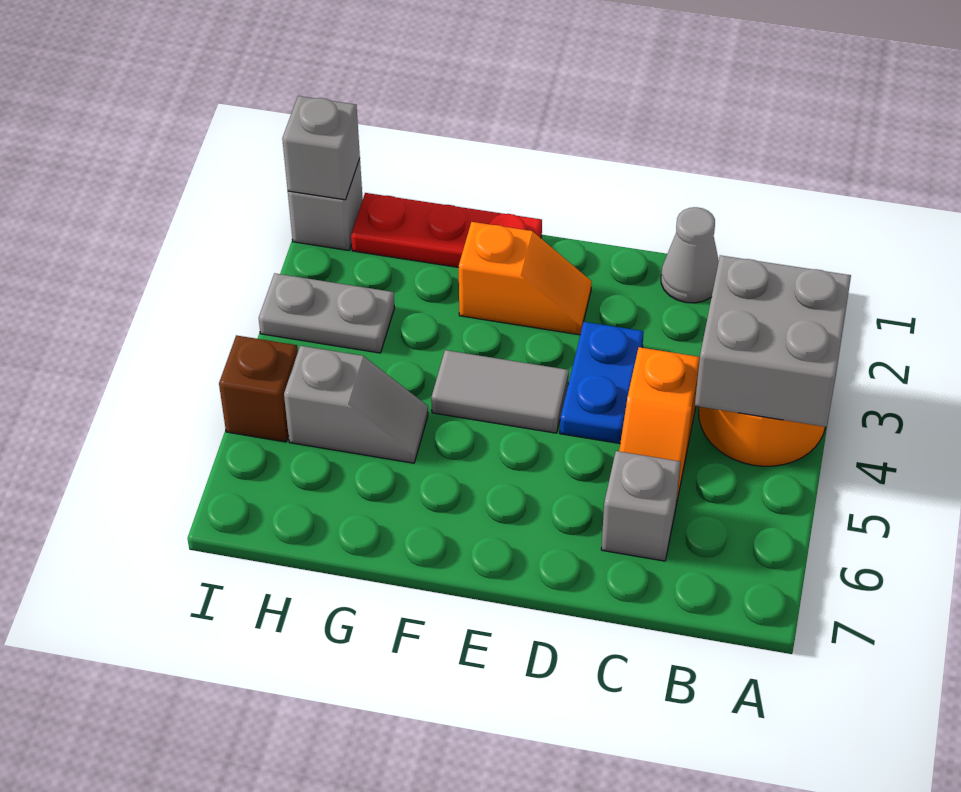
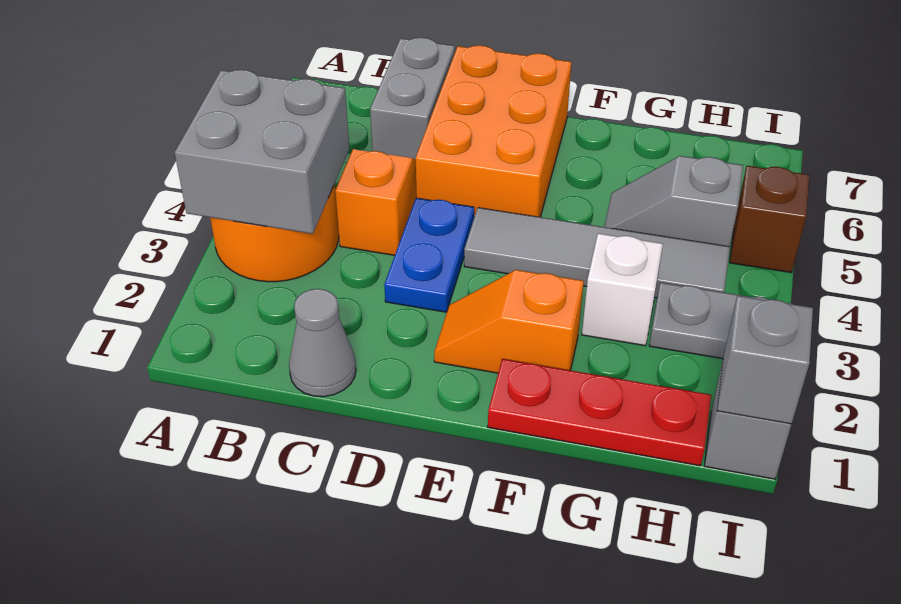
grey 1x1 brick [601,451,680,561] -> grey 1x2 brick [370,37,455,160]
none -> orange 2x3 brick [416,45,572,217]
grey 1x2 tile [431,350,569,433] -> grey 1x4 tile [464,208,730,298]
none -> white 1x1 brick [582,233,663,346]

